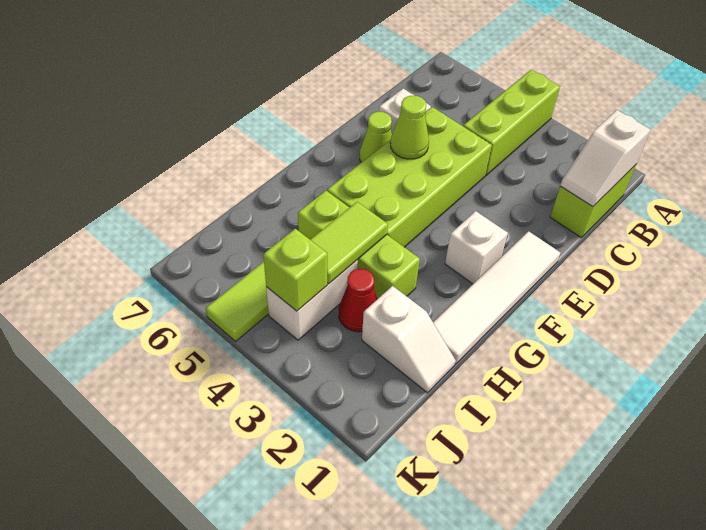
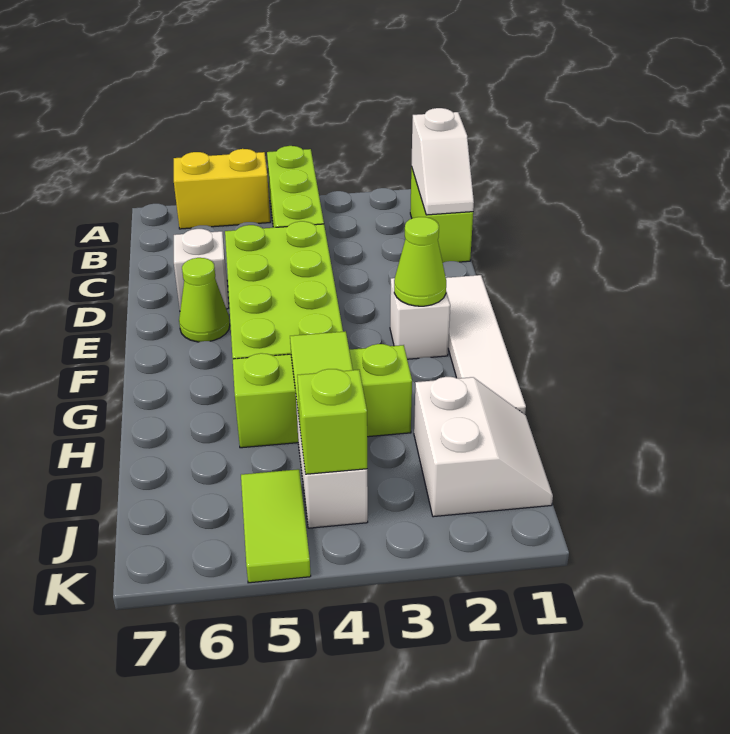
none -> yellow 1x2 brick [174,149,270,229]
lime 1x1 cone [390,96,429,159] -> lime 1x1 cone moved to [394,217,446,306]
white 1x2 slope [362,286,456,393] -> white 2x2 slope [414,377,553,517]
red 1x1 cone [339,269,377,332] -> none

